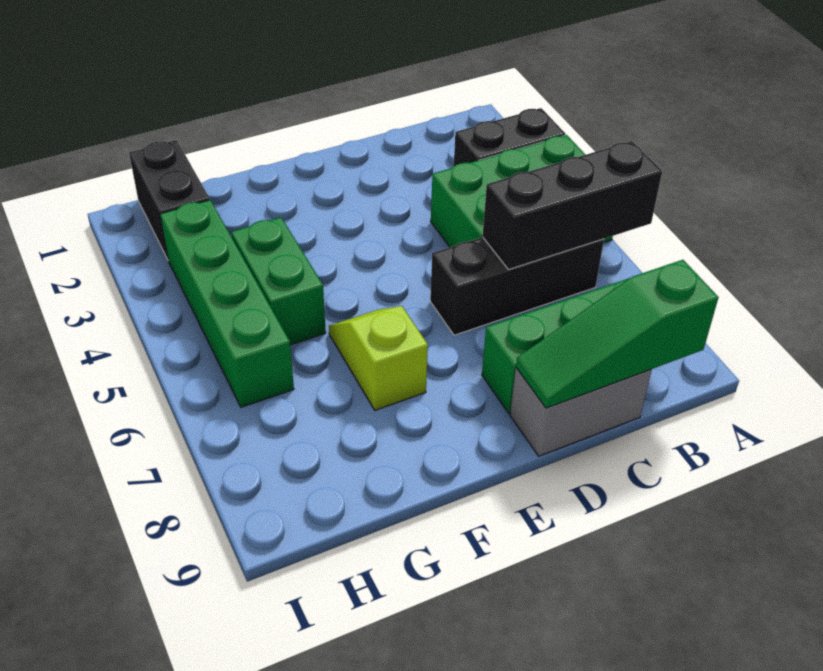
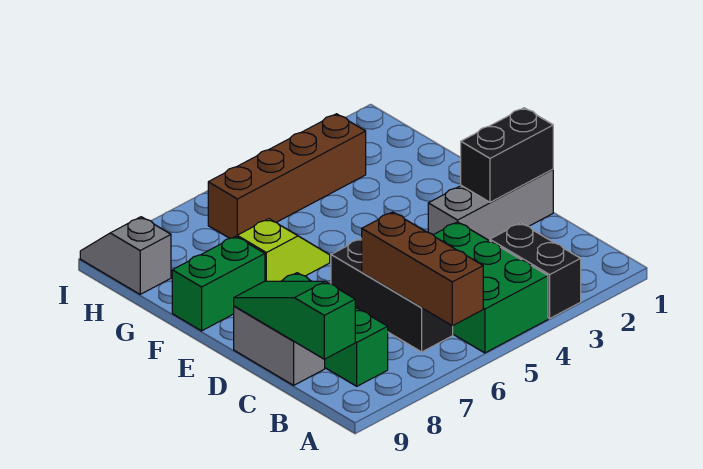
black 1x3 brick [482,141,662,270] -> brown 1x3 brick [362,212,483,326]
none -> grey 1x3 brick [428,170,553,241]
green 1x2 brick [231,217,326,345] -> green 1x2 brick moved to [172,236,265,331]
black 1x2 brick [129,140,210,261] -> black 1x2 brick moved to [461,108,553,202]
green 1x4 brick [160,200,294,407] -> brown 1x4 brick [208,114,366,238]
none -> grey 1x2 slope [80,217,171,294]

